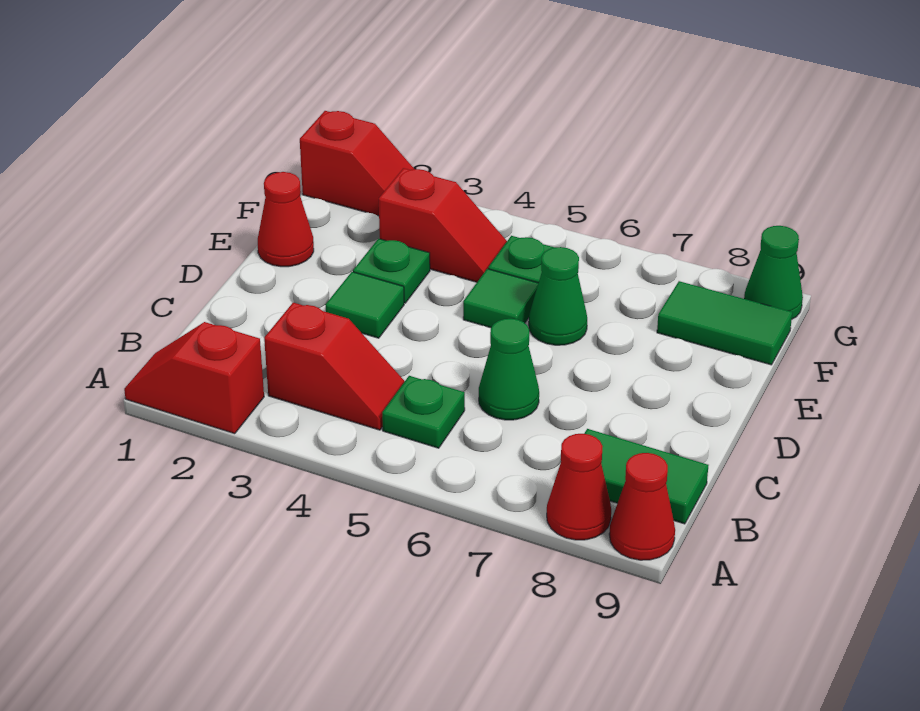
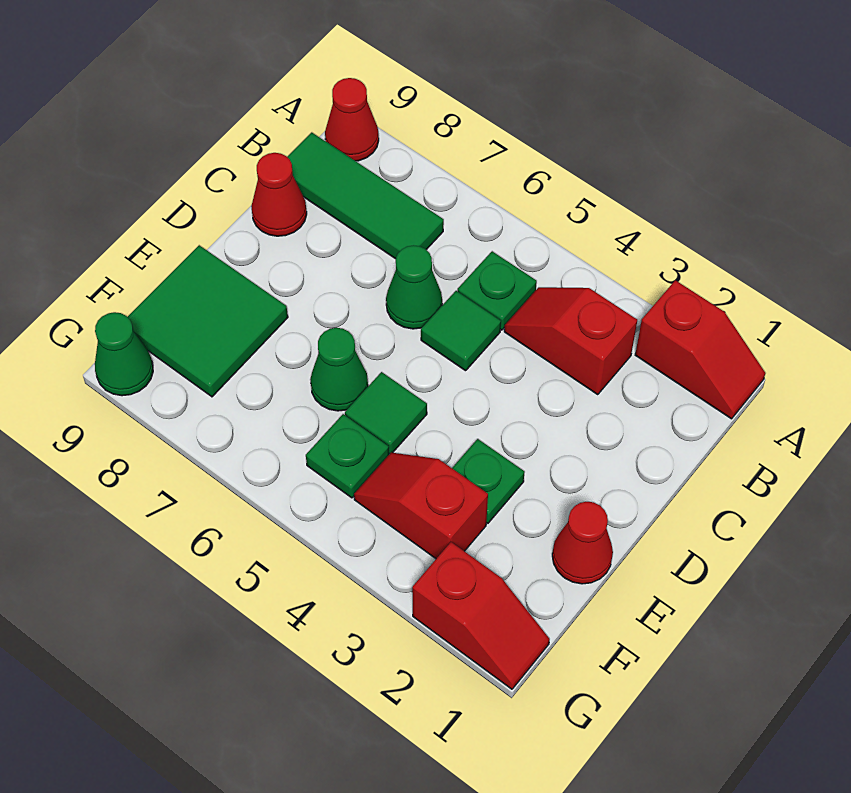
red 1x1 cone [547,434,611,540] -> red 1x1 cone moved to [251,153,307,236]
green 1x2 tile [584,429,708,524] -> green 1x3 tile [287,132,444,259]
green 1x1 tile [325,272,404,338] -> green 1x1 tile moved to [421,291,501,371]
green 1x2 tile [657,281,792,365] -> green 2x2 tile [128,245,288,397]
red 1x2 slope [300,111,414,216] -> red 1x2 slope turned to [412,542,550,689]

